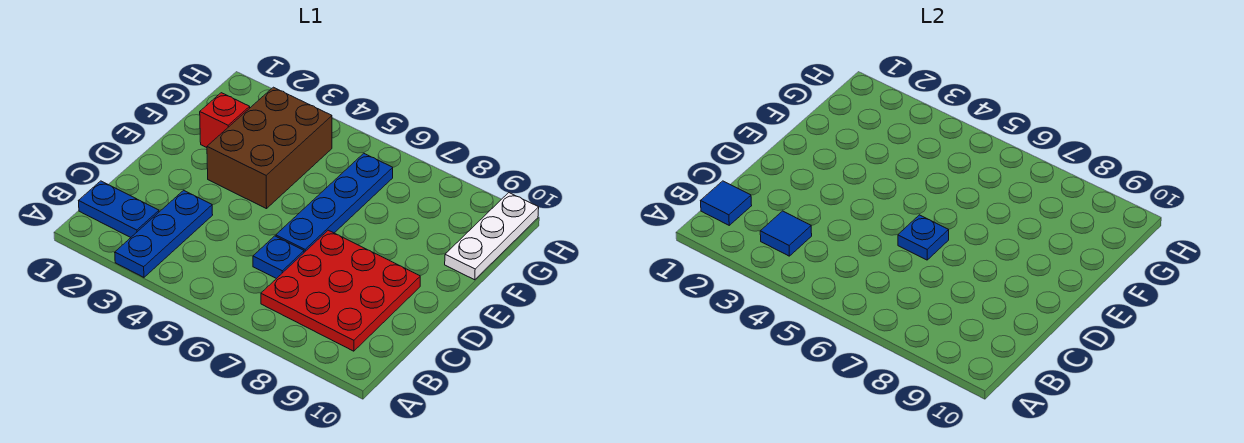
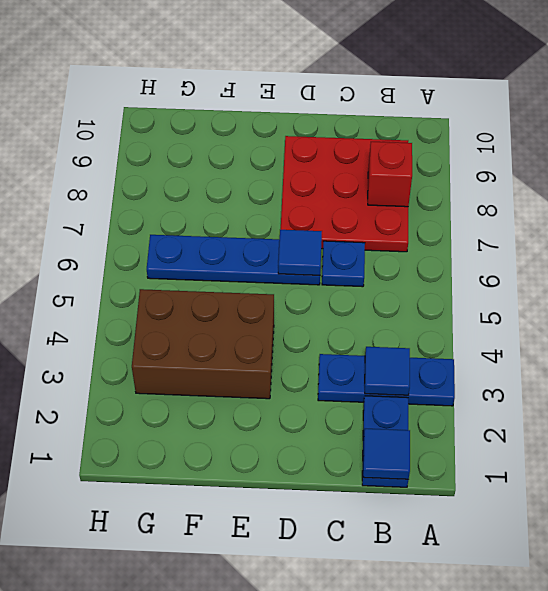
blue 1x1 plate [898,215,949,260] -> blue 1x1 tile [278,230,322,275]
red 1x1 brick [200,93,250,148] -> red 1x1 brick moved to [368,142,412,207]
white 1x3 plate [445,193,539,280] -> none

